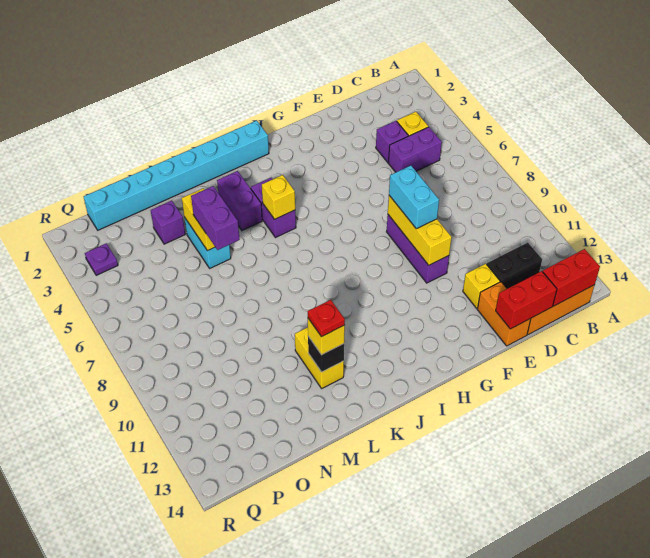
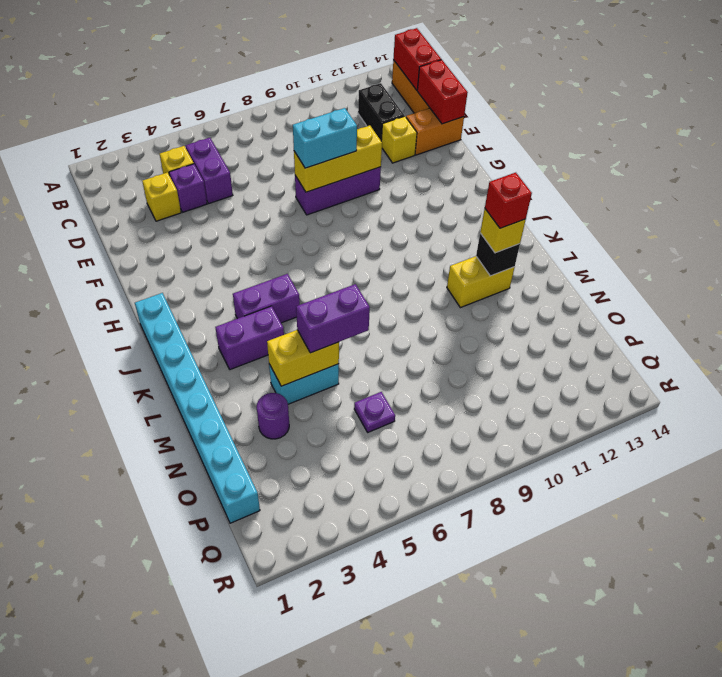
yellow 1x1 brick [262,175,295,219] -> yellow 1x1 brick moved to [142,172,181,221]
red 1x1 plate [308,300,345,337] -> red 1x1 brick [485,173,532,228]
purple 1x1 brick [151,201,185,244] -> purple 1x1 round brick [257,393,289,439]
purple 1x1 plate [85,243,118,275] -> purple 1x1 plate moved to [354,392,395,432]

